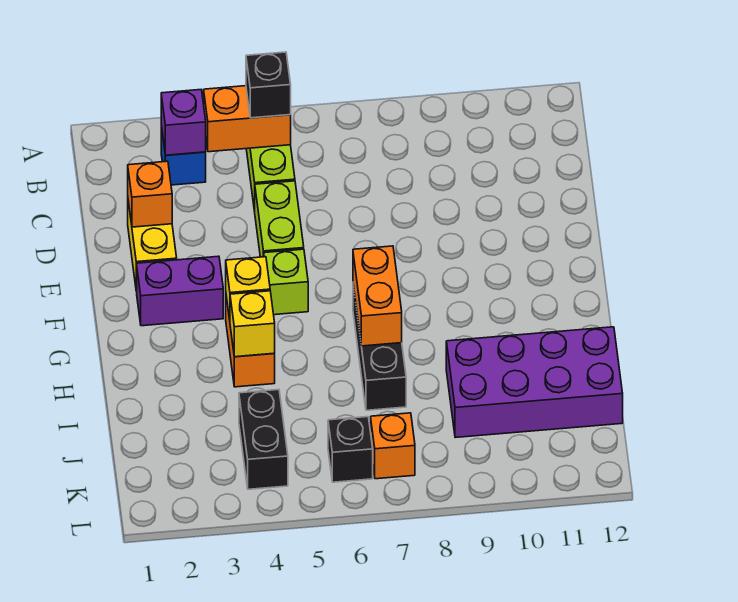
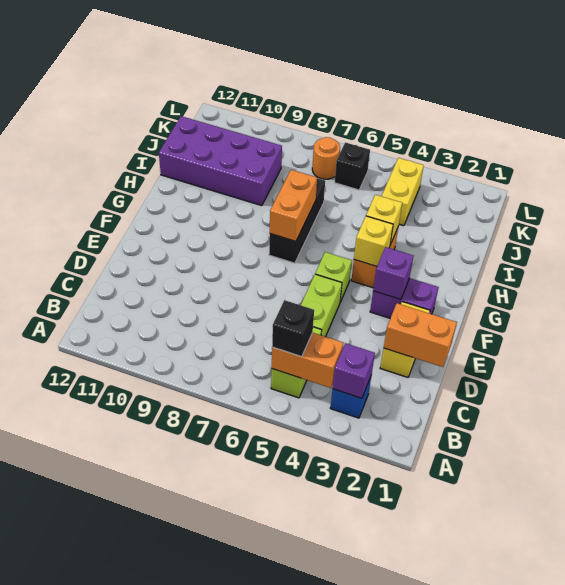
orange 1x1 brick [128,161,172,227] -> orange 1x2 brick [384,303,457,367]
none -> purple 1x1 brick [373,247,414,300]
black 1x2 brick [239,390,288,489] -> yellow 1x2 brick [382,158,424,226]
orange 1x1 brick [371,413,415,479] -> orange 1x1 round brick [312,137,340,179]

